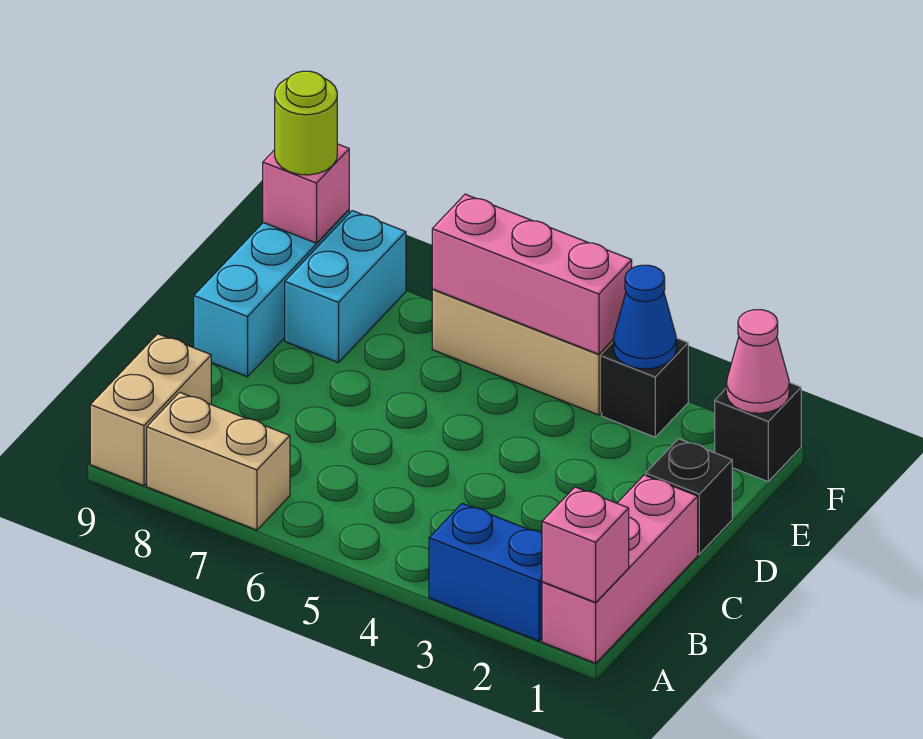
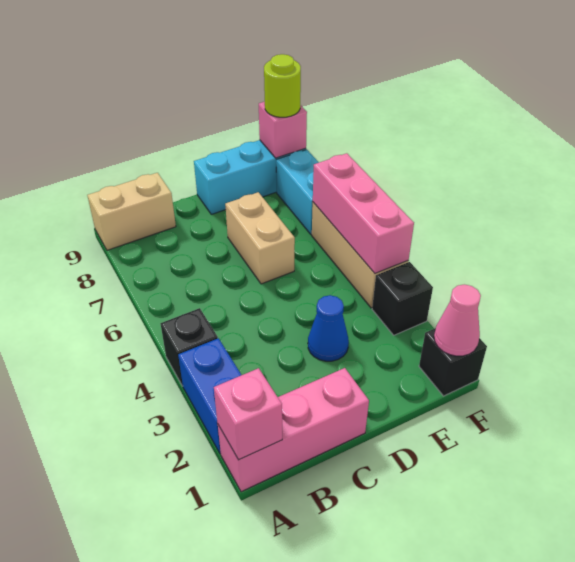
tan 1x2 brick [147,392,290,530] -> tan 1x2 brick moved to [225,192,295,284]
black 1x1 brick [646,439,732,554] -> black 1x1 brick moved to [161,308,218,386]
cyan 1x2 brick [285,211,406,363] -> cyan 1x2 brick turned to [276,150,319,235]
blue 1x1 cone [614,265,676,369] -> blue 1x1 cone moved to [308,295,349,361]

